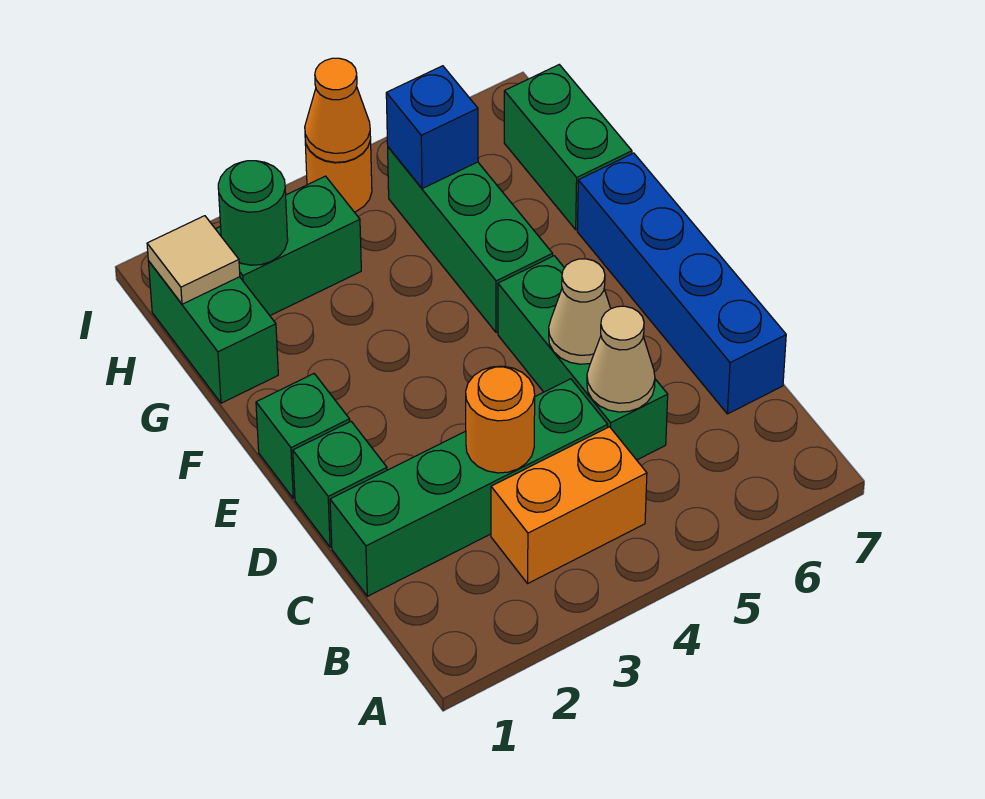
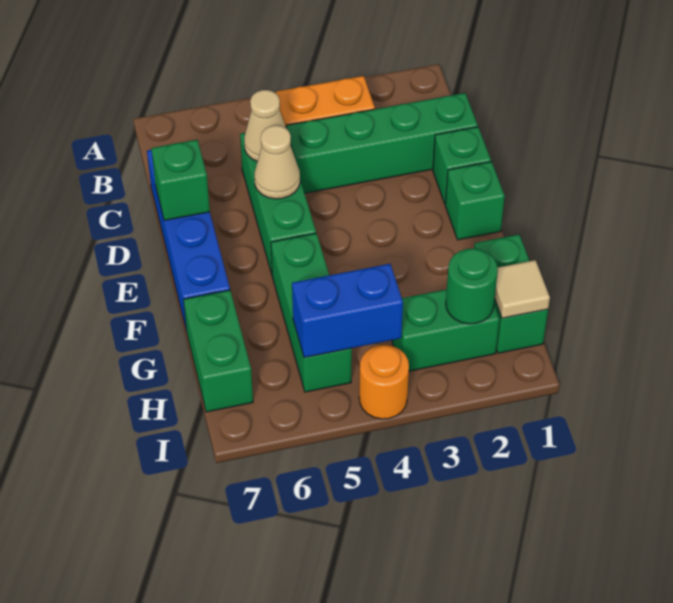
orange 1x1 round brick [466,366,535,473] -> none
none -> green 1x1 brick [151,140,210,220]
blue 1x1 brick [386,66,478,189] -> blue 1x2 brick [292,264,403,358]
orange 1x1 cone [305,58,371,162] -> none

